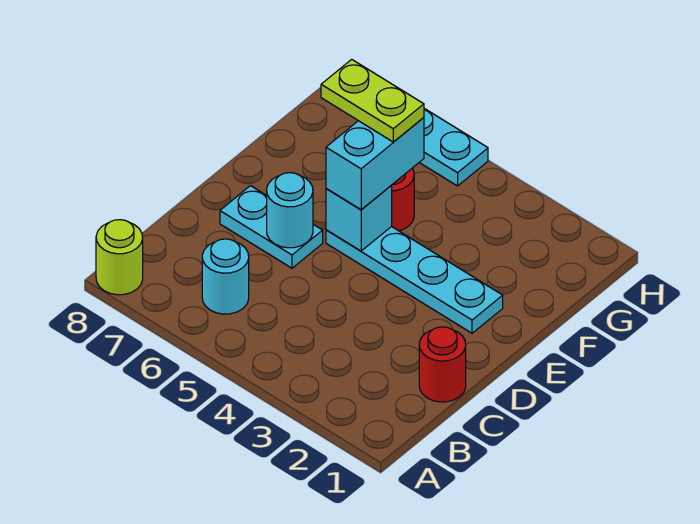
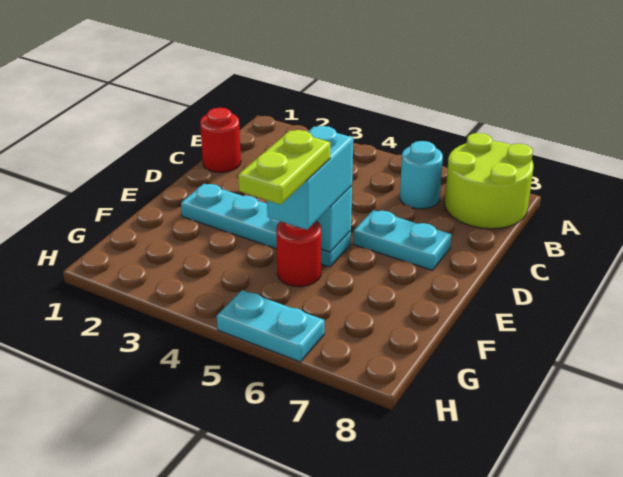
lime 1x1 round brick [96,220,143,295] -> lime 2x2 round brick [445,133,534,229]
cyan 1x1 round brick [267,173,313,248] -> none
lime 1x2 plate [321,59,424,142] -> lime 1x2 plate turned to [238,130,330,205]

